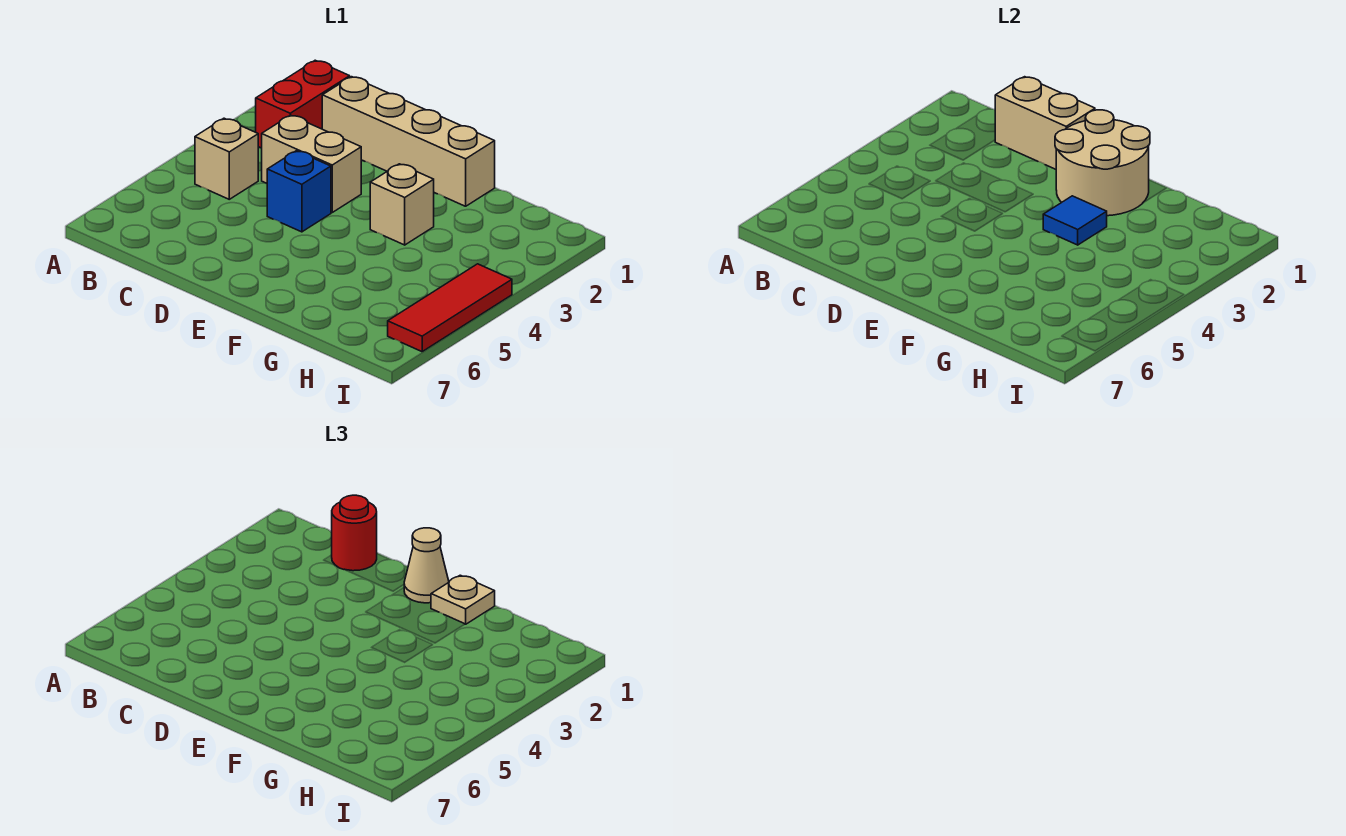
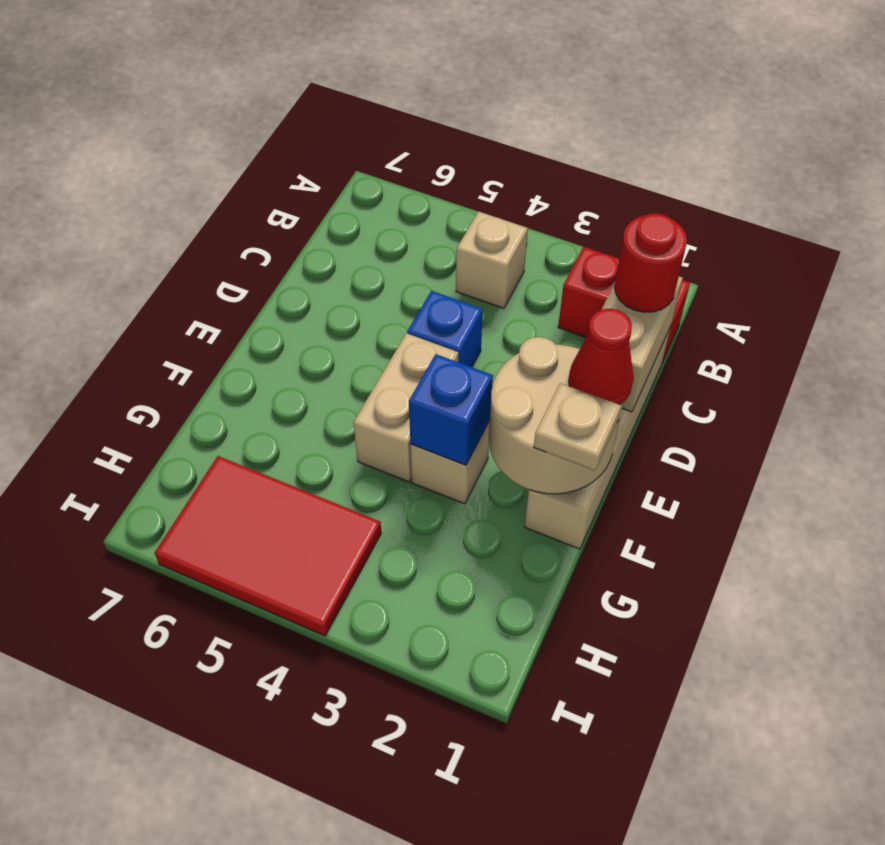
tan 1x2 brick [262,115,361,212] -> tan 1x2 brick moved to [353,333,459,482]
tan 1x1 cone [404,528,449,603] -> red 1x1 cone [569,309,634,405]
blue 1x1 tile [1043,196,1107,245] -> blue 1x1 brick [409,354,493,465]
red 1x3 tile [388,264,512,352] -> red 2x3 tile [155,456,381,636]

